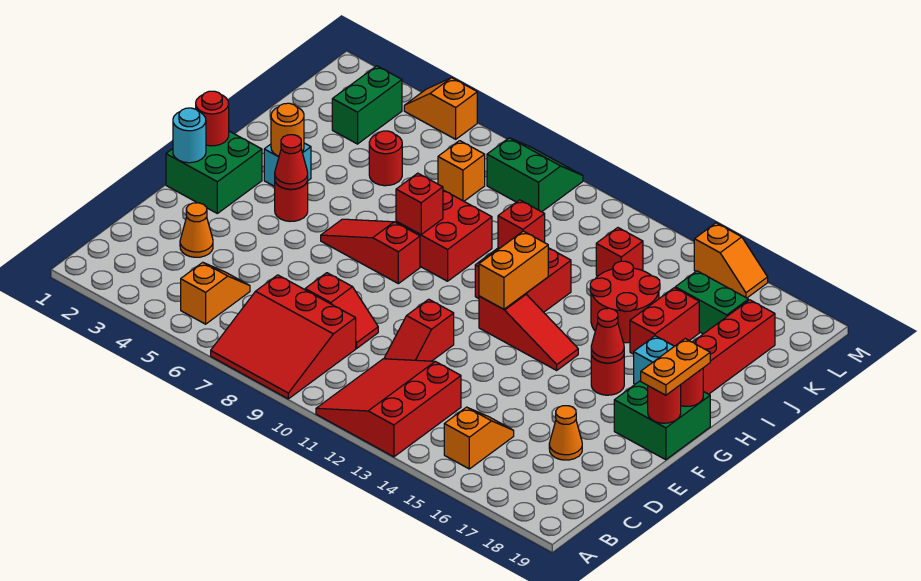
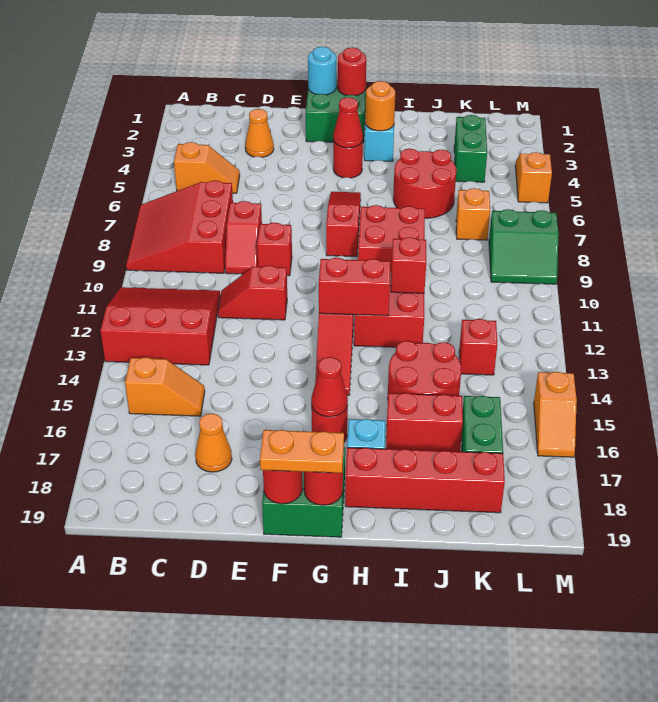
orange 1x2 brick [479,231,548,309] -> red 1x2 brick [319,258,390,316]
red 1x1 brick [396,173,443,235] -> red 1x1 brick moved to [257,223,292,276]
red 1x1 round brick [369,131,402,186] -> red 2x2 round brick [393,149,456,218]
green 1x2 brick [332,66,402,144] -> green 1x2 brick turned to [454,115,487,182]
green 2x2 slope [487,138,583,212] -> green 2x2 slope turned to [489,209,559,284]

